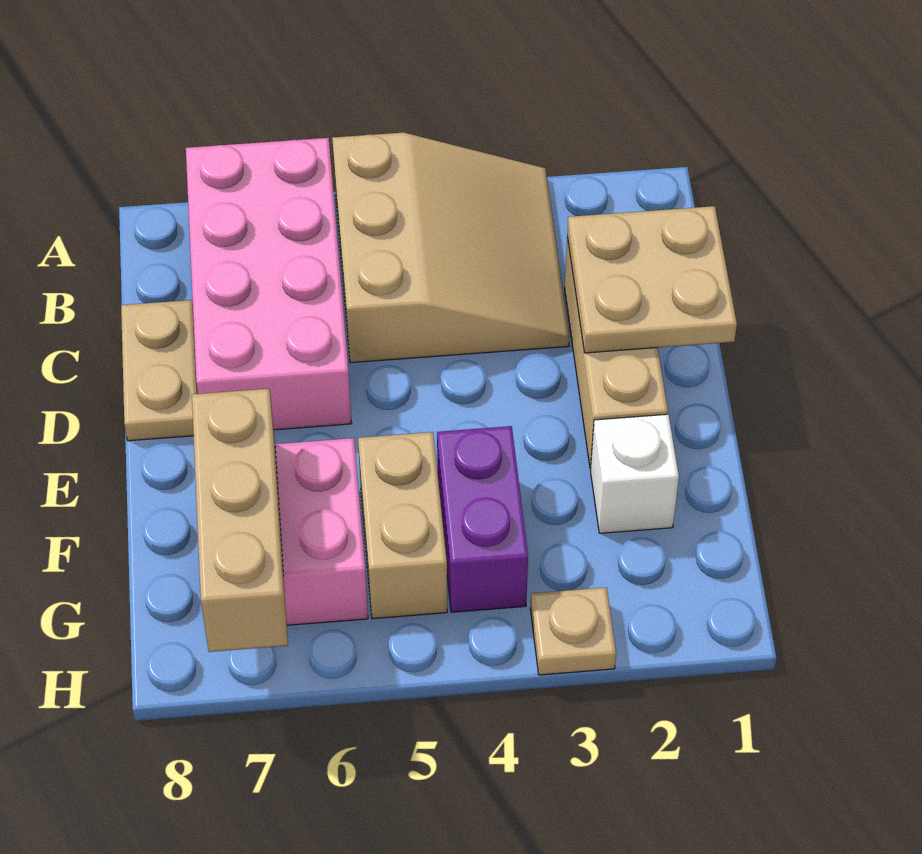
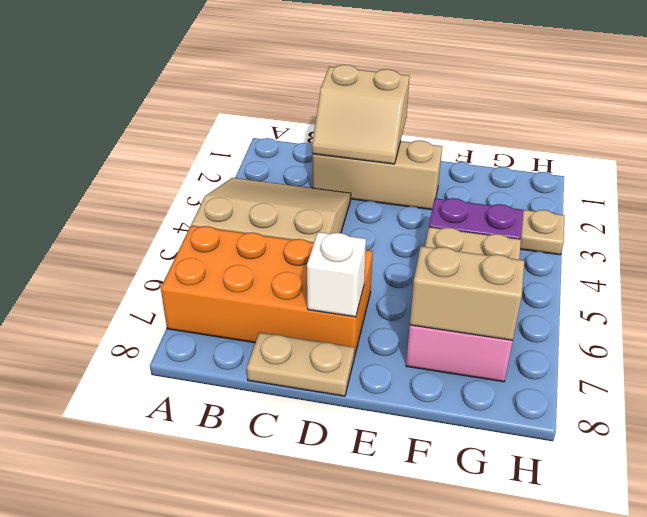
pink 2x4 brick [186,138,352,430] -> orange 2x4 brick [161,226,373,357]
tan 2x2 plate [567,206,737,353] -> tan 2x2 slope [312,65,409,164]
white 1x1 brick [591,414,679,533] -> white 1x1 brick moved to [307,232,366,317]
tan 1x3 brick [192,389,288,652] -> tan 1x2 brick [410,246,524,340]

